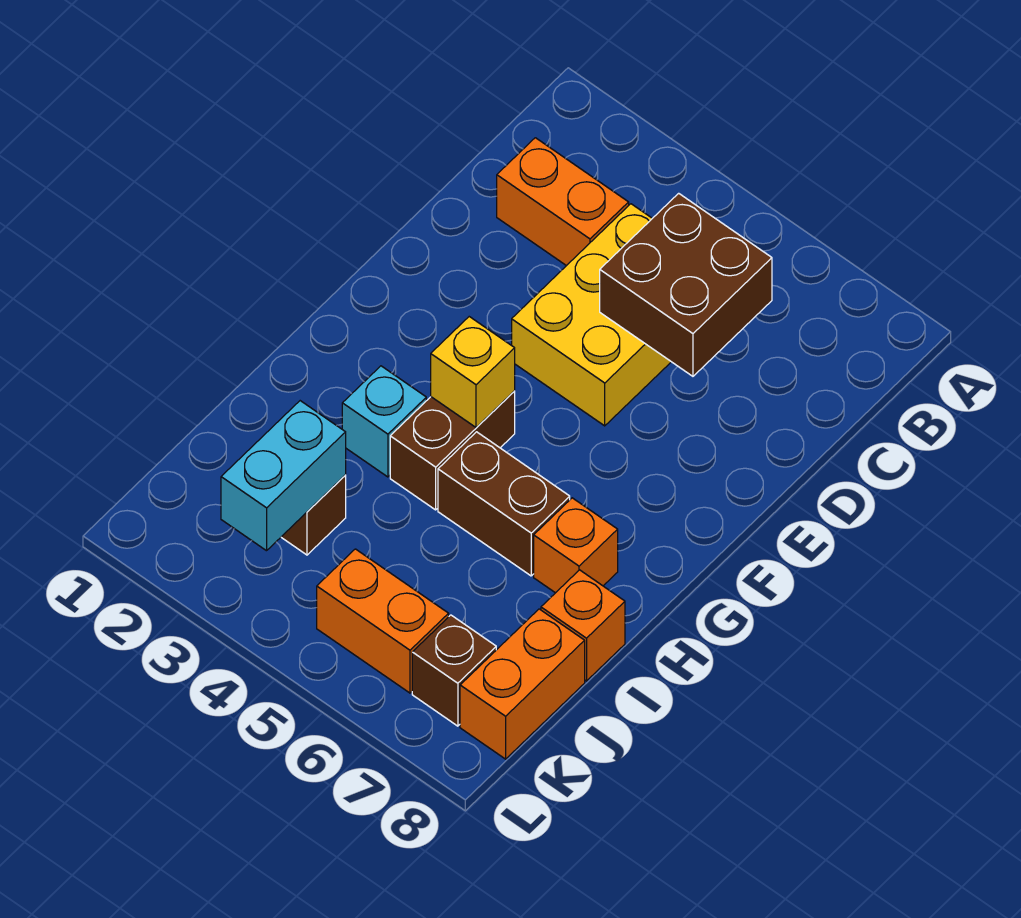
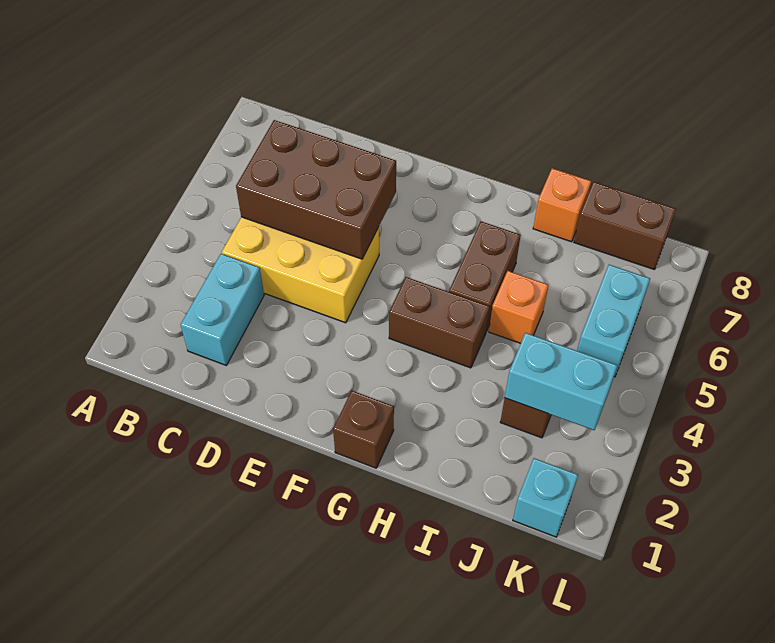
orange 1x2 brick [497,138,629,266] -> cyan 1x2 brick [181,254,264,365]
brown 2x2 brick [600,193,772,376] -> brown 2x3 brick [236,120,396,259]
yellow 1x1 brick [431,317,515,427] -> none
cyan 1x1 brick [342,366,426,477] -> cyan 1x1 brick moved to [513,458,578,537]
orange 1x1 brick [534,498,618,593] -> orange 1x1 brick moved to [489,271,549,343]
orange 1x2 brick [460,609,585,759] -> brown 1x2 brick [574,182,676,269]
orange 1x2 brick [317,549,449,693] -> cyan 1x2 brick [577,265,650,377]
brown 1x1 brick [412,615,496,726] -> brown 1x1 brick moved to [333,391,394,468]

